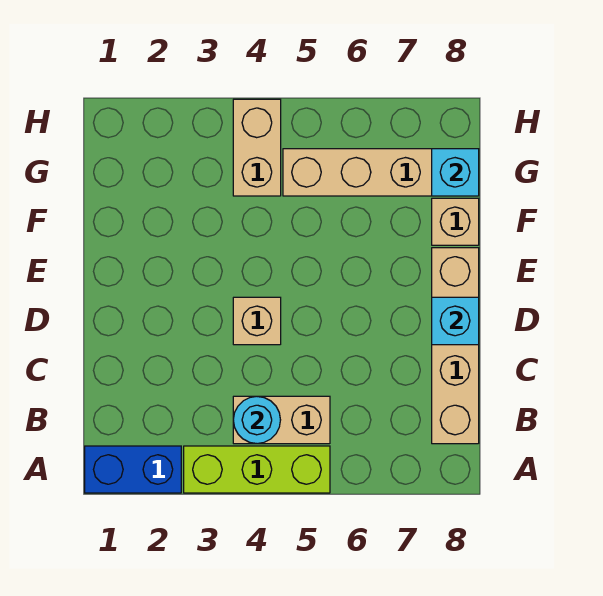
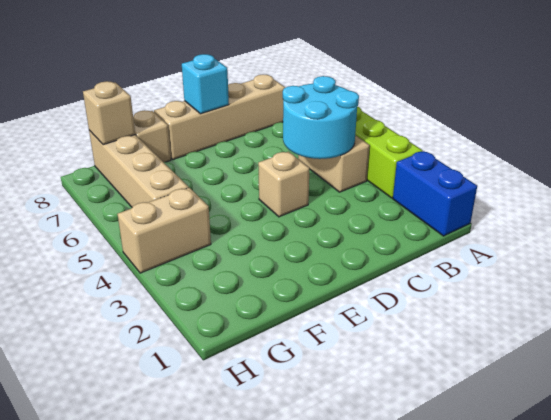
cyan 1x1 round brick [233,396,280,444] -> cyan 2x2 round brick [283,76,359,159]
cyan 1x1 brick [432,149,479,196] -> tan 1x1 brick [83,81,135,145]

